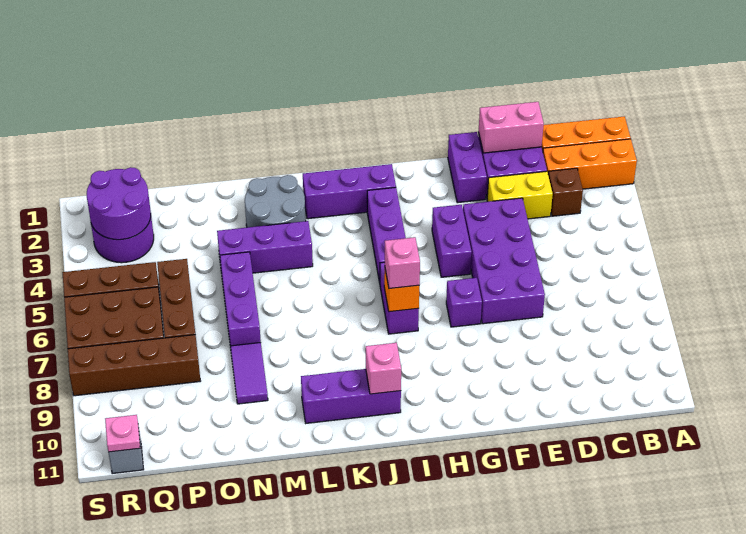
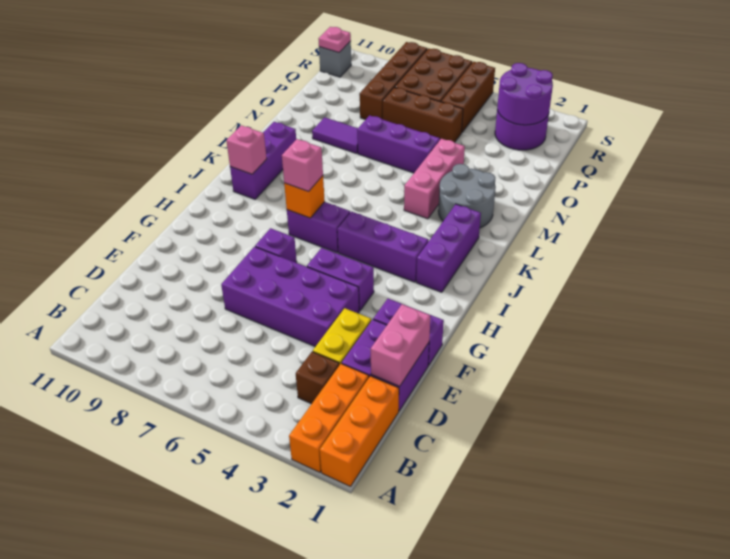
purple 1x3 brick [217,221,313,273] -> pink 1x3 brick [404,139,465,219]

